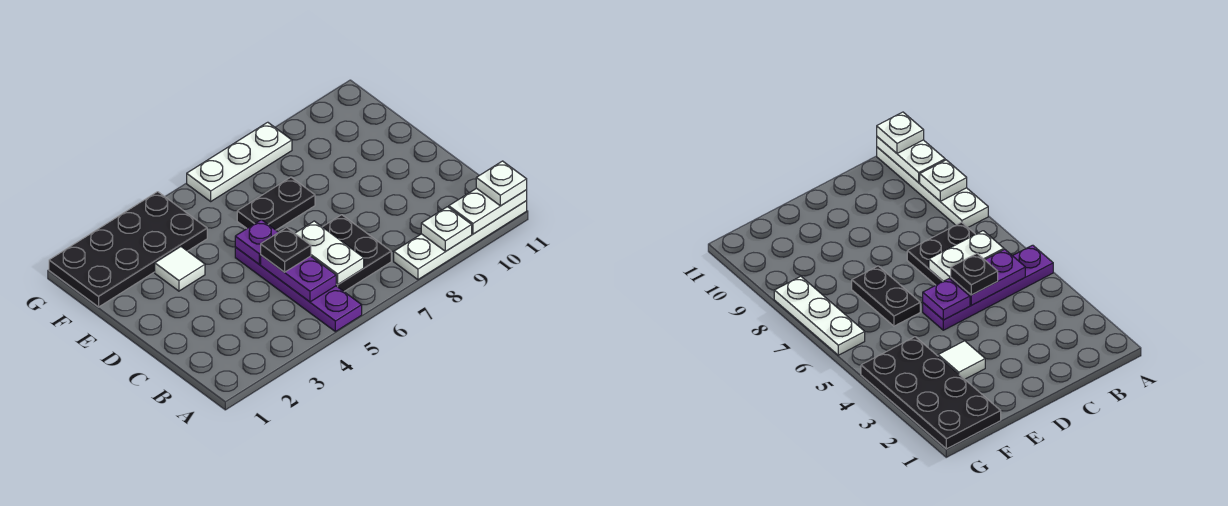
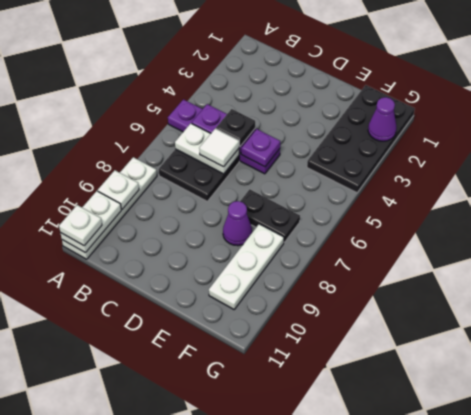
white 1x1 tile [155,247,205,291] -> white 1x1 tile moved to [199,128,239,167]
black 1x2 plate [237,177,315,230] -> black 1x2 plate turned to [240,189,300,242]
none -> purple 1x1 cone [223,201,252,246]
none -> purple 1x1 cone [368,97,396,141]
white 1x3 plate [187,122,292,201] -> white 1x3 plate moved to [209,224,284,309]

